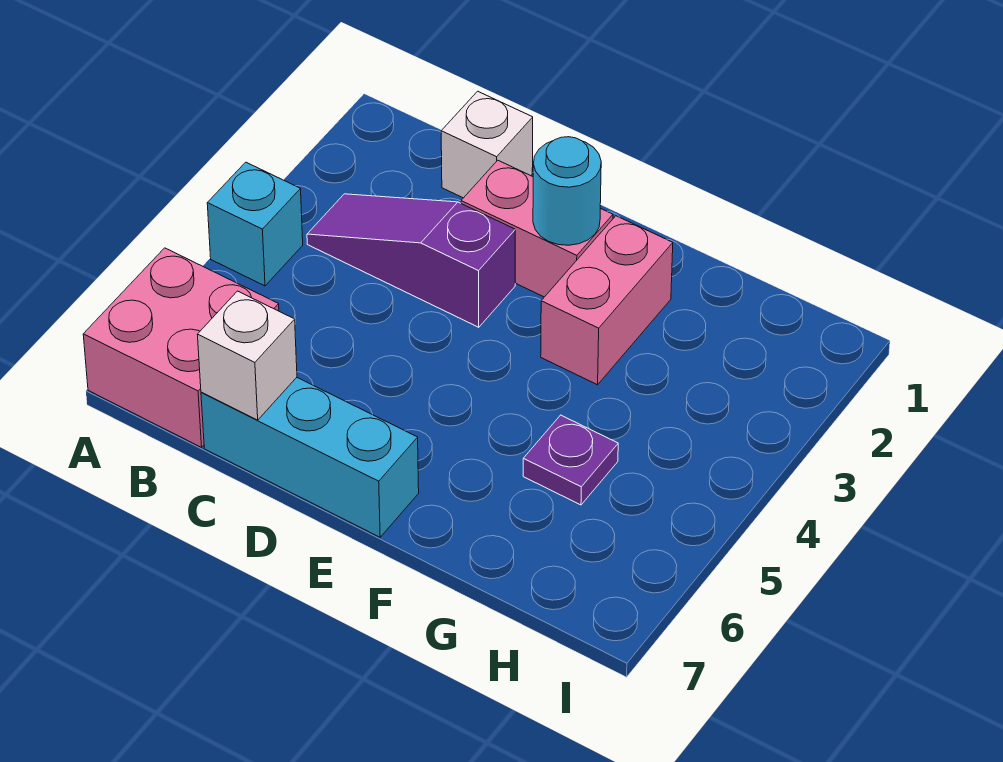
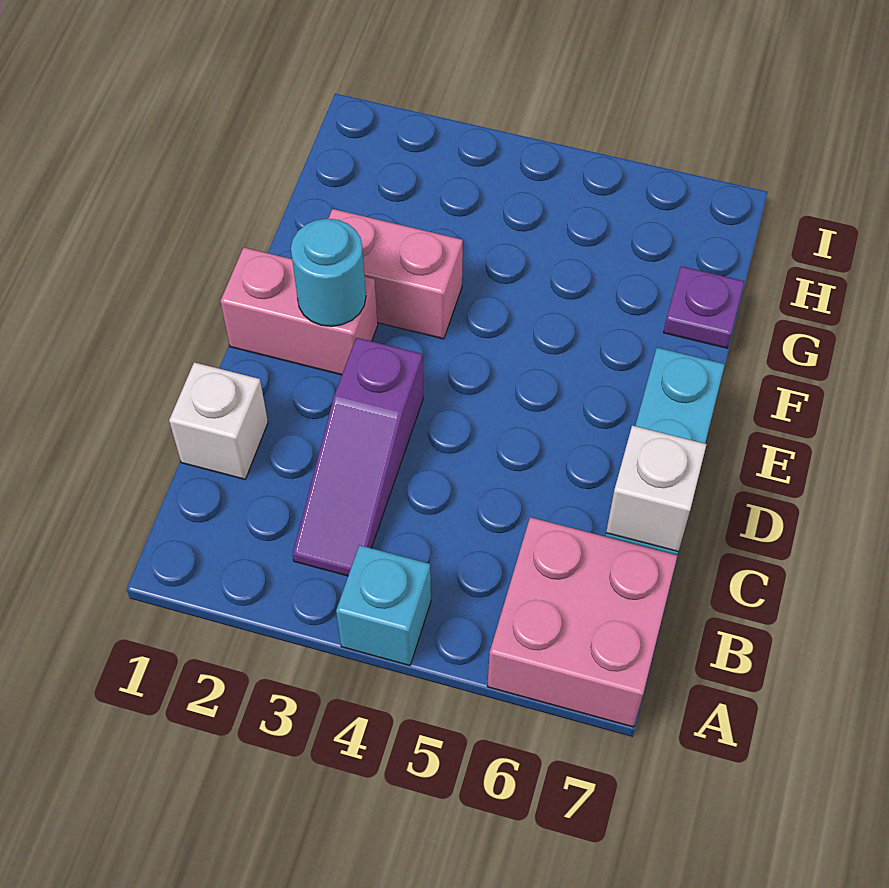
pink 1x2 brick [461,160,613,297] -> pink 1x2 brick turned to [220,247,378,375]
purple 1x1 plate [523,415,618,505] -> purple 1x1 plate moved to [664,266,744,348]

